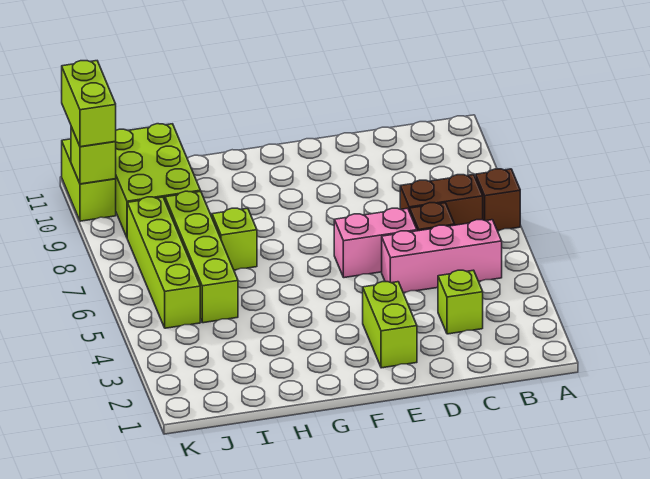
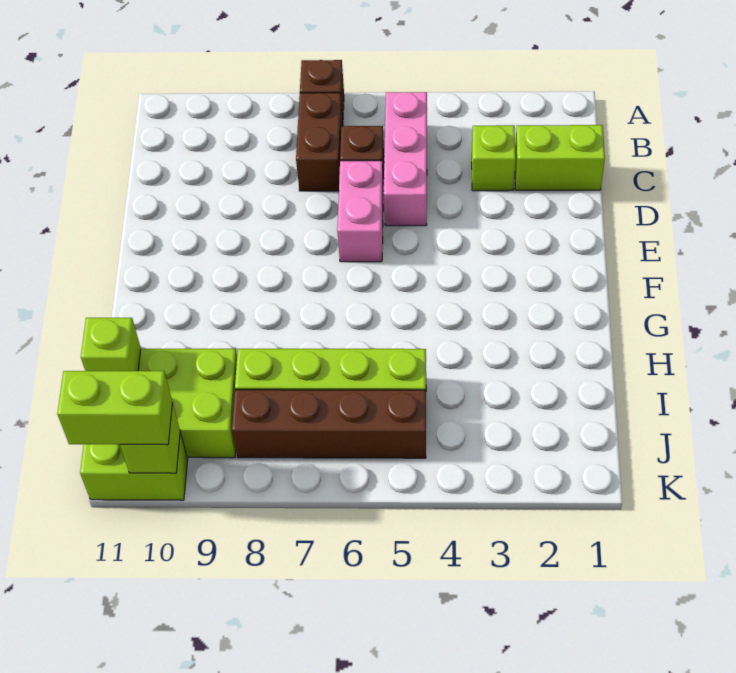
lime 1x2 brick [363,282,417,368] -> lime 1x2 brick moved to [515,125,605,190]
lime 1x1 brick [212,208,257,270] -> lime 1x1 brick moved to [81,318,141,371]
lime 1x4 brick [127,197,200,328] -> brown 1x4 brick [232,390,426,458]

